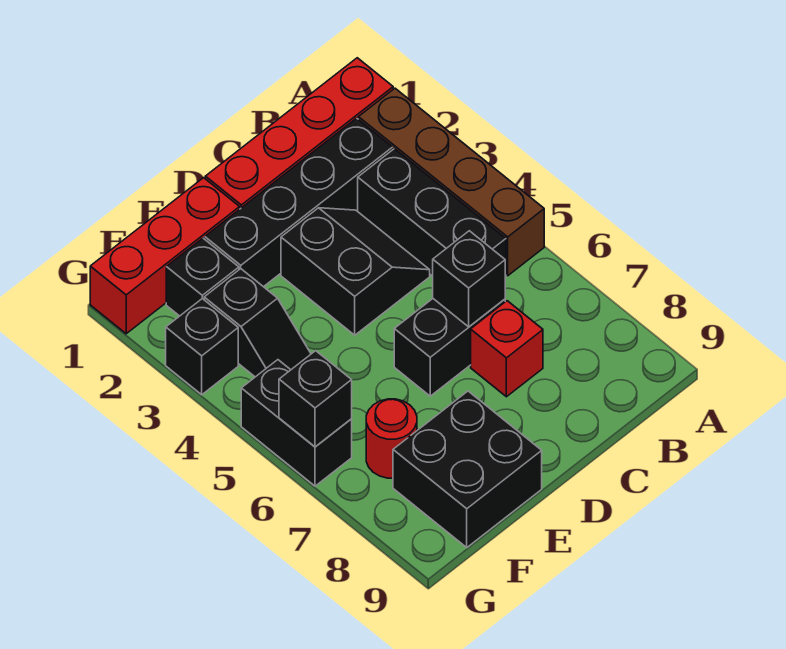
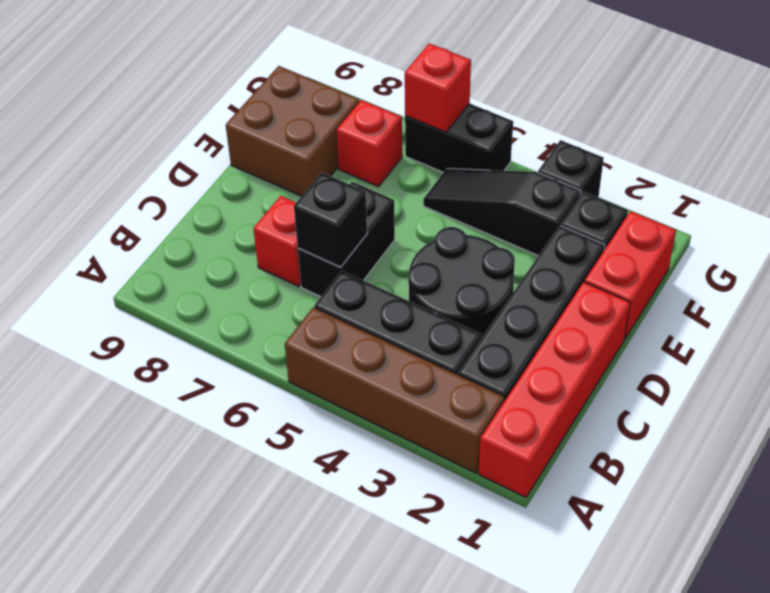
black 2x2 slope [281,208,430,335] -> black 2x2 round brick [408,227,515,338]
red 1x3 brick [90,178,240,334] -> red 1x2 brick [584,211,676,339]
black 2x2 brick [393,391,542,547] -> brown 2x2 brick [226,66,359,196]
black 1x2 slope [204,269,311,377] -> black 1x3 slope [423,169,581,256]
red 1x1 round brick [366,399,417,478] -> red 1x1 brick [337,100,402,187]
black 1x1 brick [279,351,352,447] -> red 1x1 brick [405,43,471,132]

